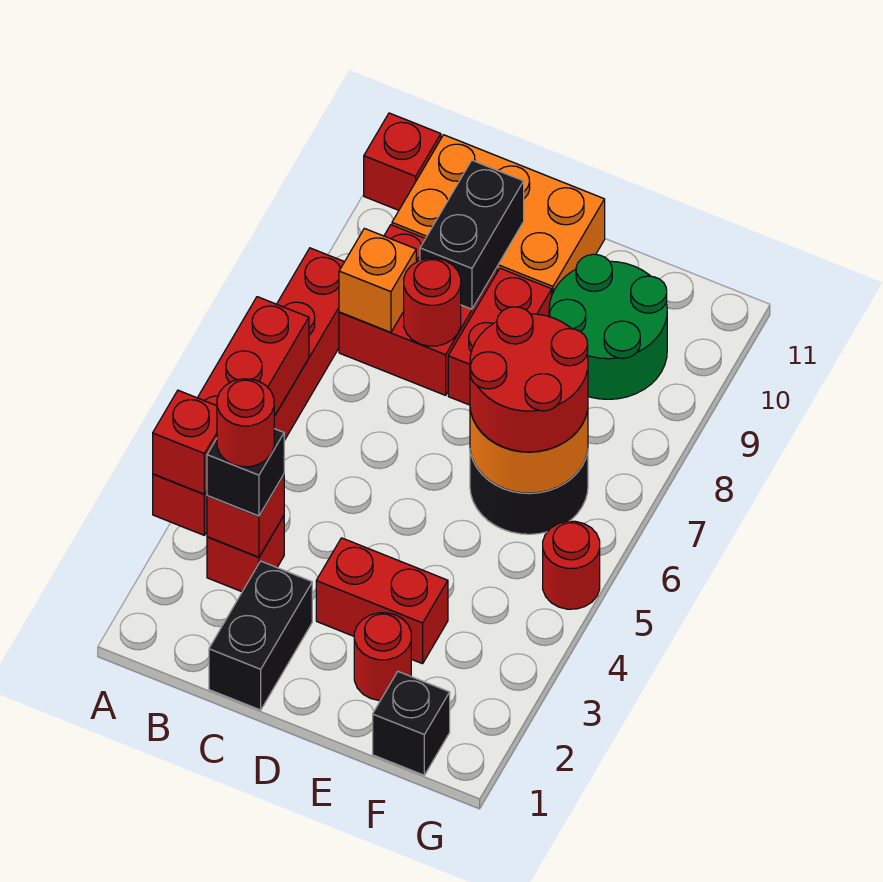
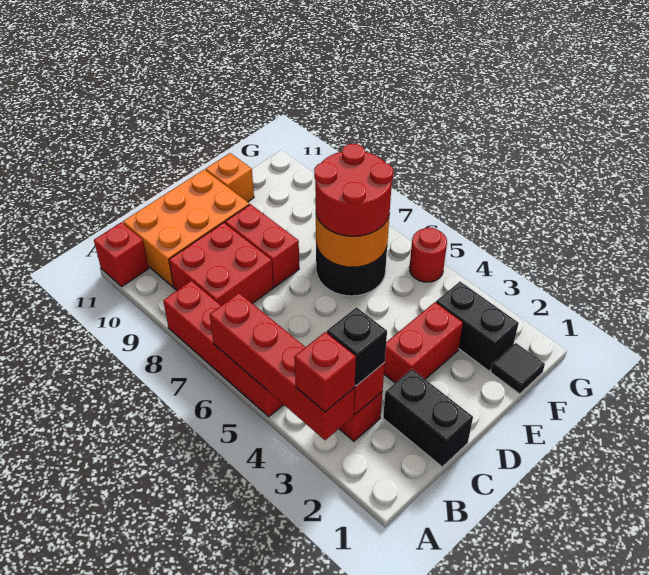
red 1x1 round brick [217,379,274,467] -> none
orange 1x1 brick [339,228,416,333] -> orange 1x1 brick moved to [206,153,254,202]
red 1x1 round brick [404,258,461,346] -> none
black 1x2 brick [420,160,524,309] -> black 1x2 brick moved to [436,282,519,371]
red 1x1 round brick [354,613,411,701] -> none
green 2x2 round brick [549,254,667,399] -> none
black 1x1 brick [373,672,450,775] -> black 1x1 tile [491,343,545,394]

